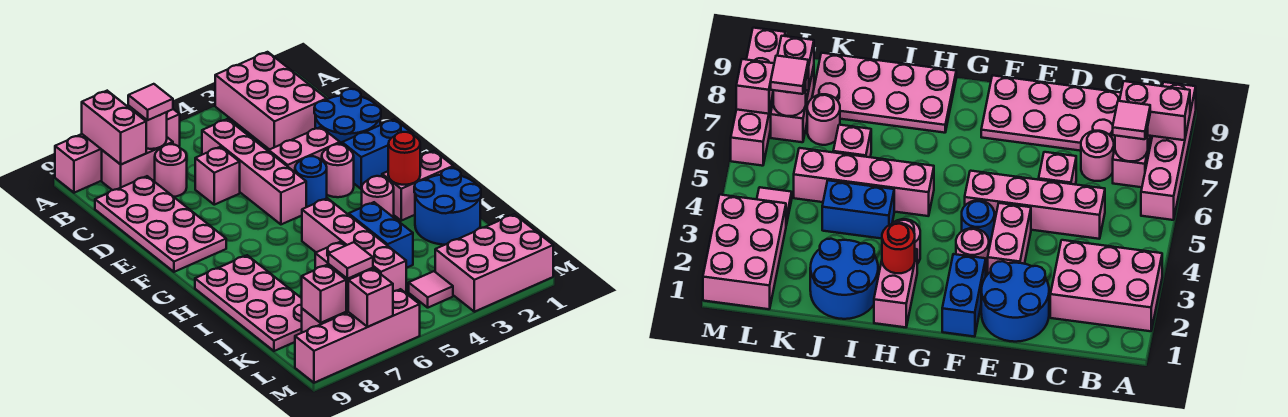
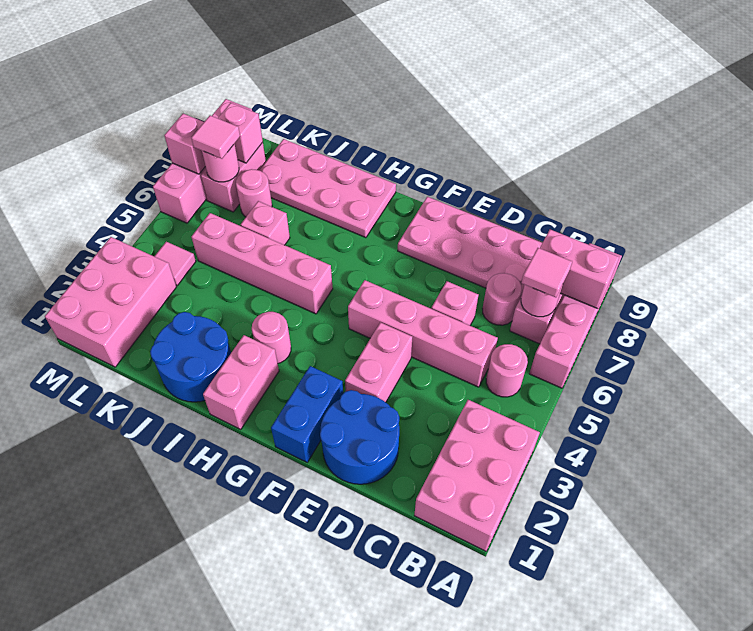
pink 2x3 brick [215,52,327,150] -> pink 2x3 brick turned to [414,400,540,551]
pink 1x1 round brick [322,144,354,197] -> pink 1x1 round brick moved to [486,344,528,397]
blue 1x1 round brick [295,156,327,207] -> none
red 1x1 round brick [388,132,420,185] -> none
blue 1x2 brick [349,202,413,268] -> none

